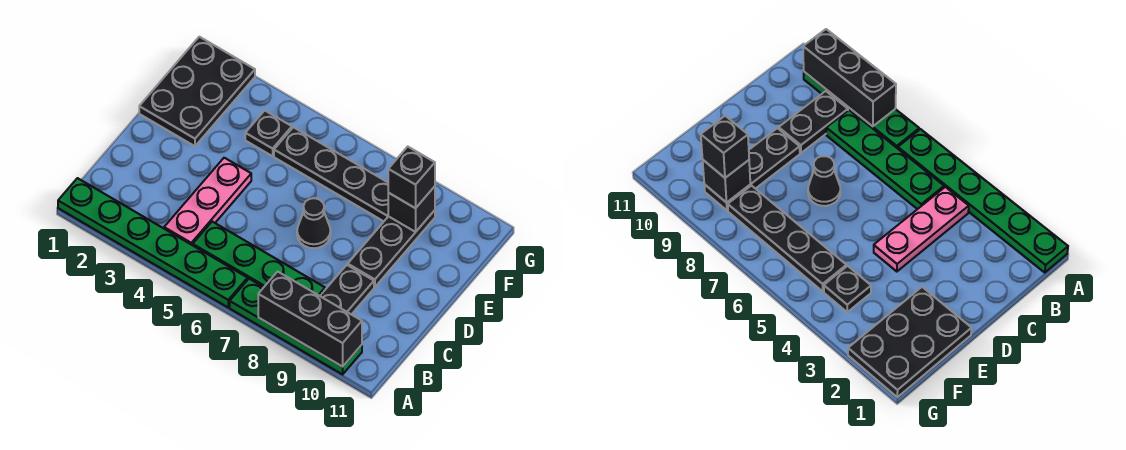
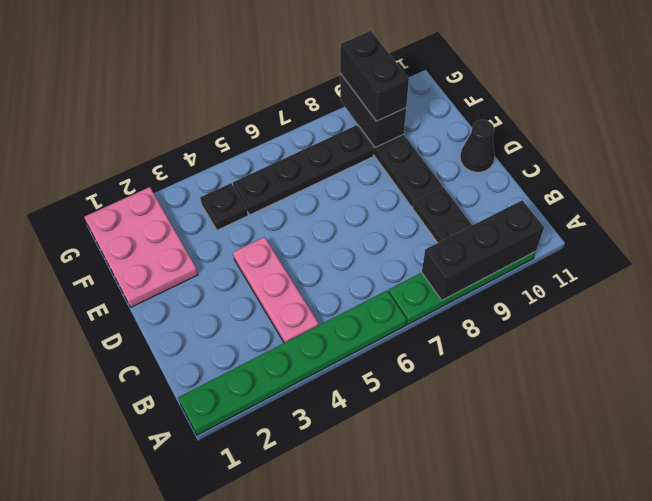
green 1x4 plate [193,222,325,296] -> none
black 1x1 cone [297,198,331,248] -> black 1x1 cone moved to [460,120,495,172]
black 2x3 plate [139,37,255,146] -> pink 2x3 plate [84,187,198,307]
black 1x1 brick [388,186,435,232] -> black 1x2 brick [340,74,406,147]
black 1x1 brick [388,147,435,208] -> black 1x2 brick [340,31,409,121]

